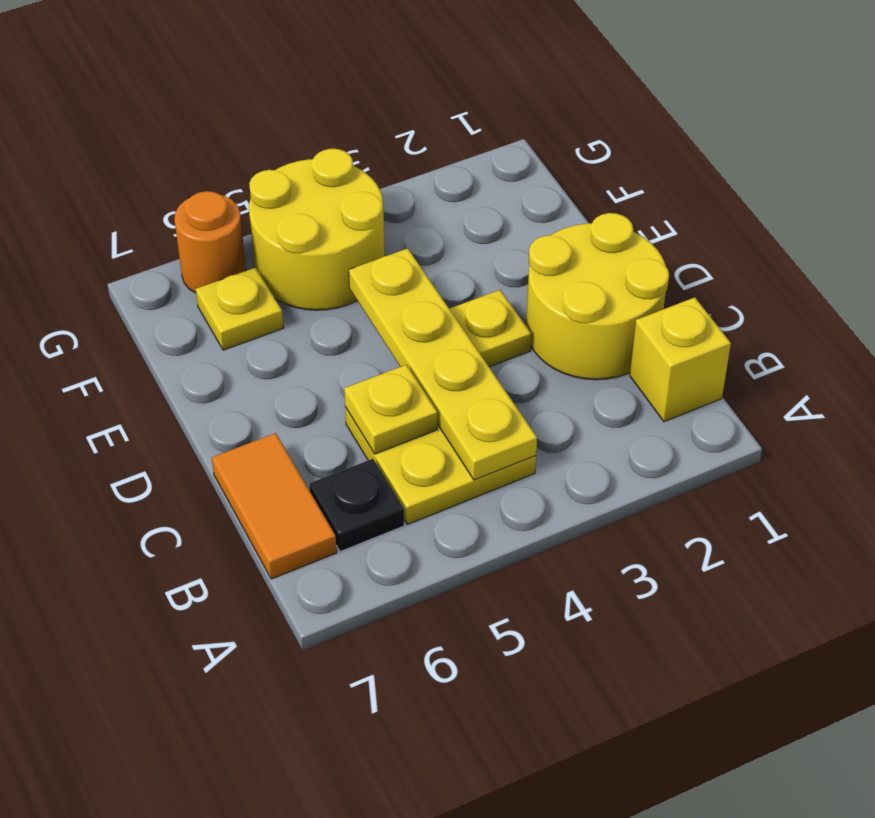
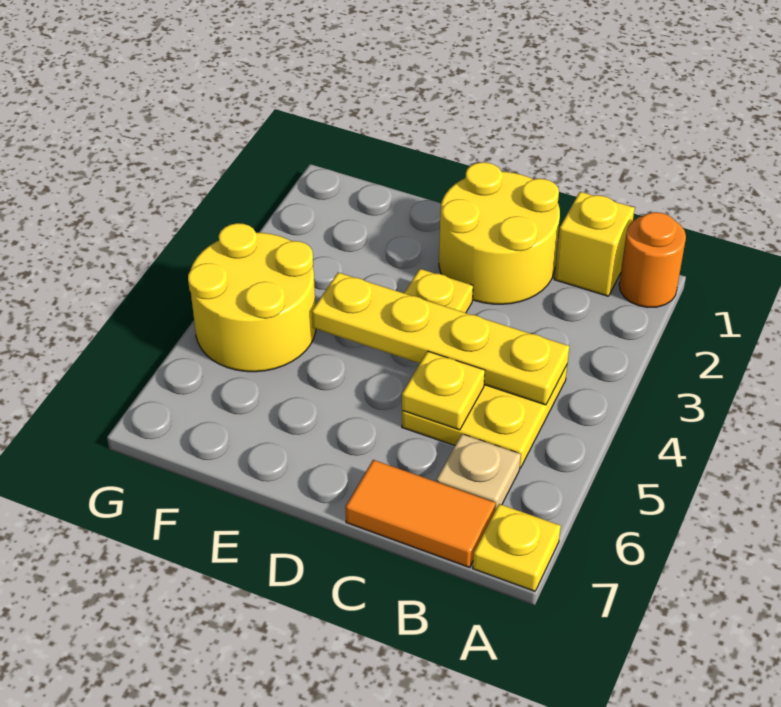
black 1x1 plate [309,459,404,552] -> tan 1x1 plate [436,434,521,510]
yellow 1x1 plate [196,268,284,350] -> yellow 1x1 plate moved to [473,504,561,591]
orange 1x1 round brick [174,191,246,293] -> orange 1x1 round brick moved to [619,212,686,307]

